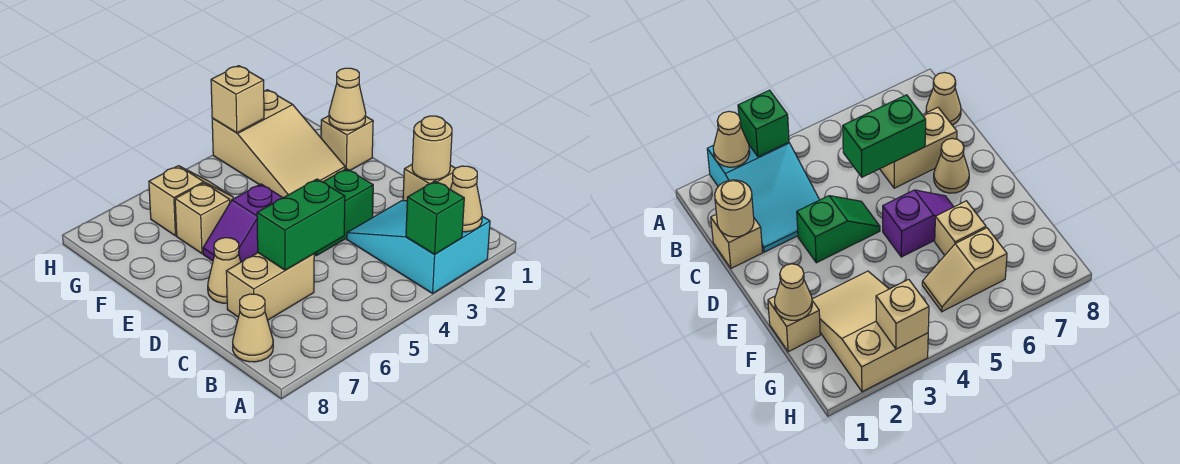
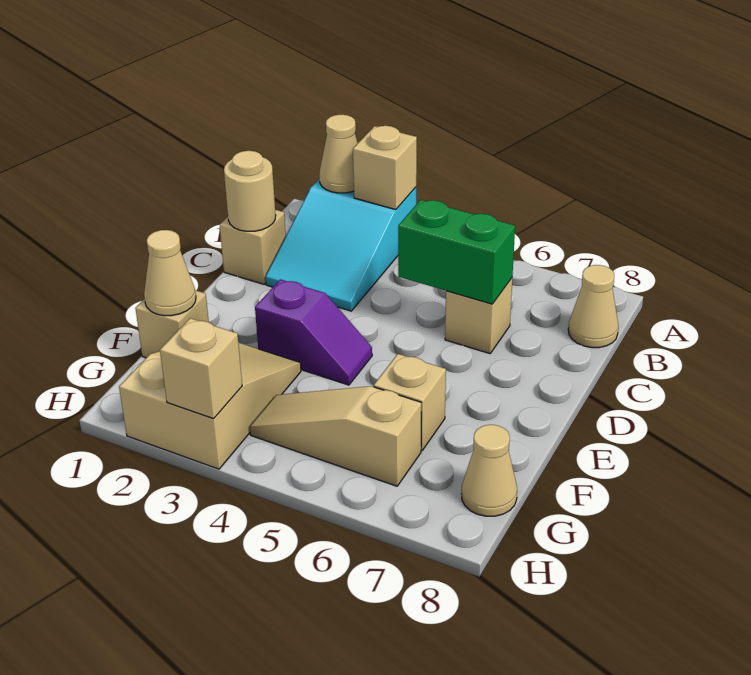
green 1x1 brick [406,181,464,254] -> tan 1x1 brick [353,126,417,210]
tan 1x2 brick [226,253,314,320] -> tan 1x1 brick [445,278,512,354]
green 1x2 slope [314,169,373,256] -> none
tan 1x1 cone [208,238,241,303] -> tan 1x1 cone moved to [462,425,517,516]
purple 1x2 slope [203,184,283,262] -> purple 1x2 slope moved to [255,279,372,385]
tan 1x2 slope [149,166,233,236] -> tan 1x3 slope [250,386,421,486]

